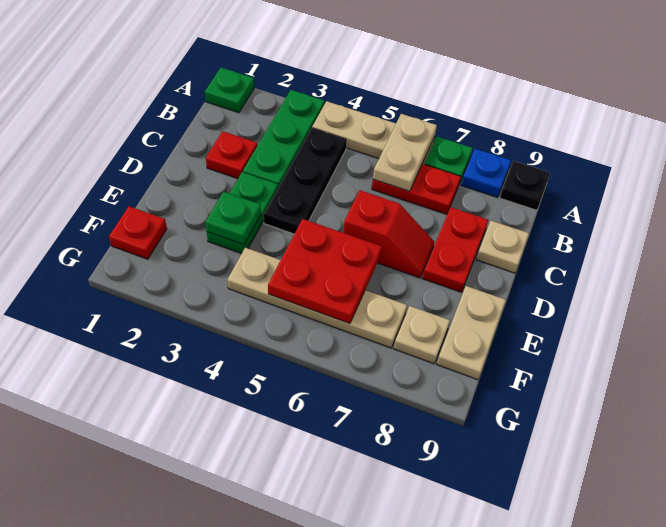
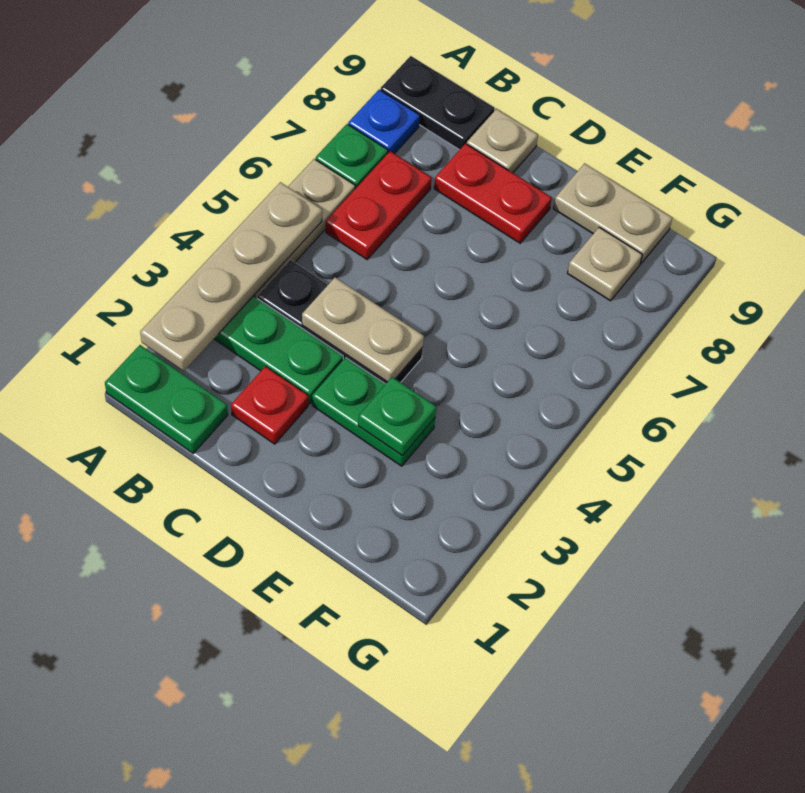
green 1x1 plate [205,68,254,113] -> green 1x2 plate [105,345,228,453]
tan 1x2 plate [373,114,437,191] -> tan 1x2 plate moved to [302,278,424,382]
black 1x1 plate [500,161,550,210] -> black 1x2 plate [381,56,494,150]
red 1x2 slope [344,190,434,278] -> none
red 2x2 plate [268,219,382,324] -> none
red 1x1 plate [109,206,167,259] -> none
tan 1x4 plate [227,248,407,348] -> tan 1x4 plate moved to [140,182,322,371]

